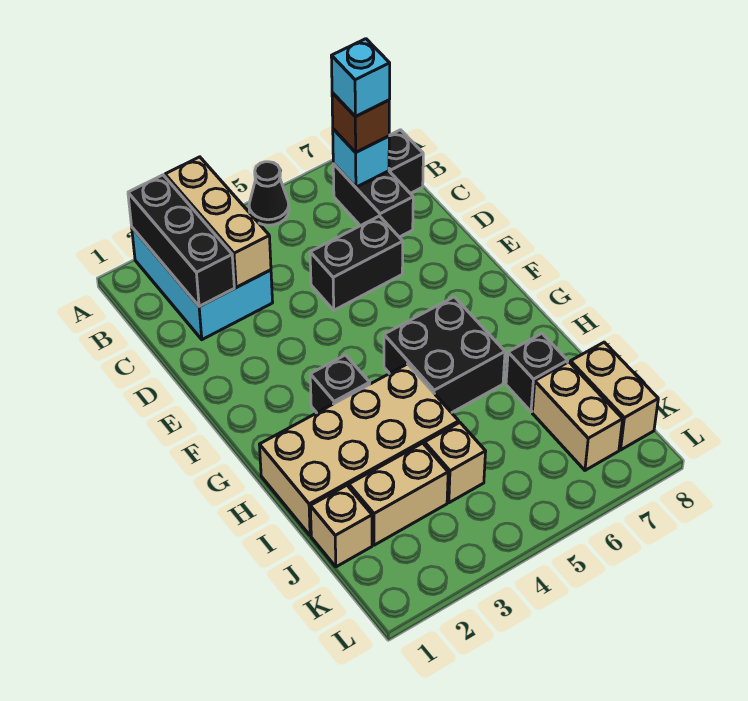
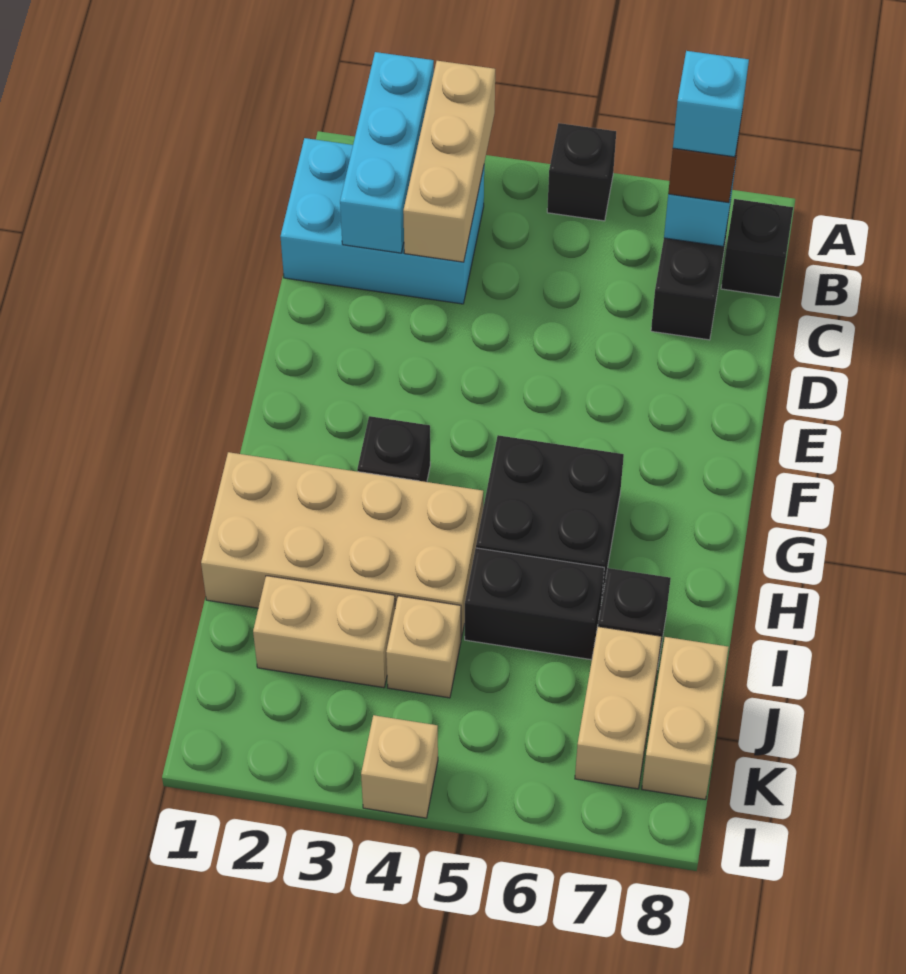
cyan 2x3 brick [132,228,273,340] -> cyan 2x3 brick turned to [280,138,484,304]
black 1x3 brick [128,175,234,307] -> cyan 1x3 brick [340,52,434,253]
black 1x1 cone [249,162,289,225] -> black 1x1 brick [547,123,616,221]
black 1x2 brick [310,216,403,310] -> black 1x2 brick moved to [465,548,604,660]
tan 1x1 brick [310,485,372,567] -> tan 1x1 brick moved to [361,715,438,818]

